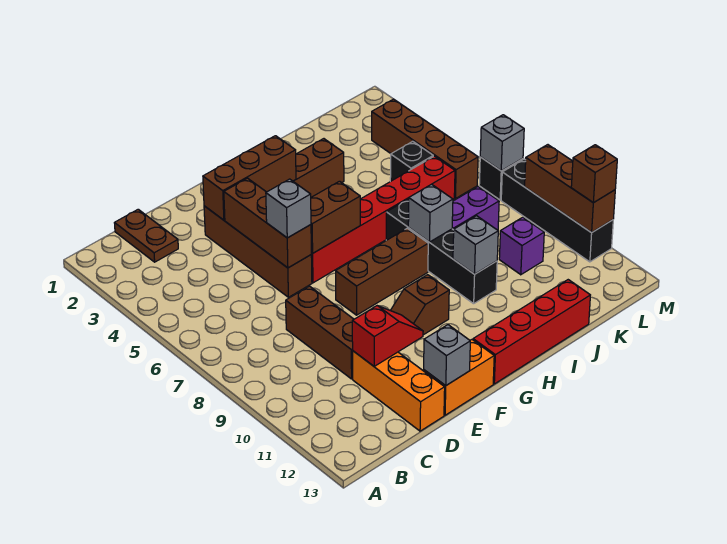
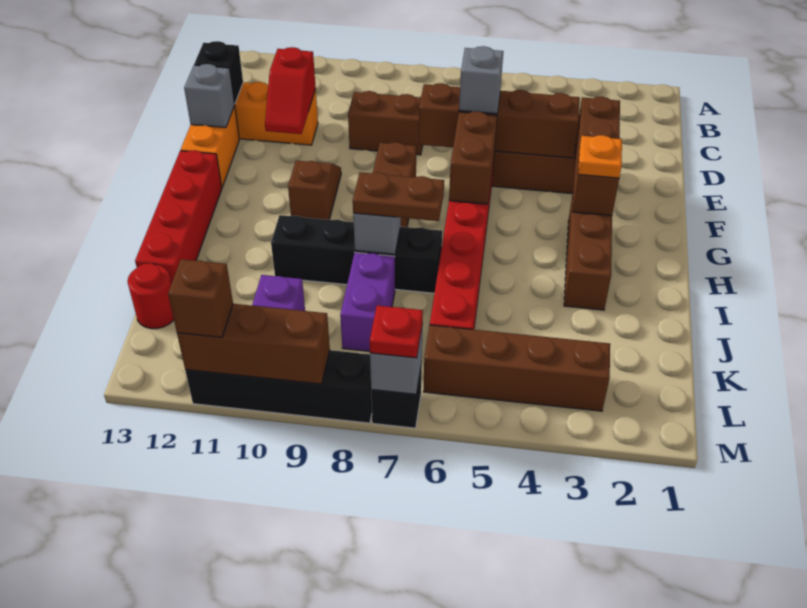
brown 1x2 plate [115,209,178,262] -> brown 1x2 plate moved to [353,172,444,221]
brown 1x3 brick [286,286,354,379] -> brown 1x2 brick [348,91,423,155]
brown 1x3 brick [224,178,311,268] -> brown 1x4 brick [419,83,580,158]
none -> orange 1x1 plate [578,135,622,178]
grey 1x1 brick [453,216,498,274] -> none
black 1x1 brick [390,141,433,181] -> black 1x1 brick moved to [194,41,243,104]
none -> red 1x1 round brick [127,263,174,329]
none -> red 1x1 plate [370,305,423,358]

